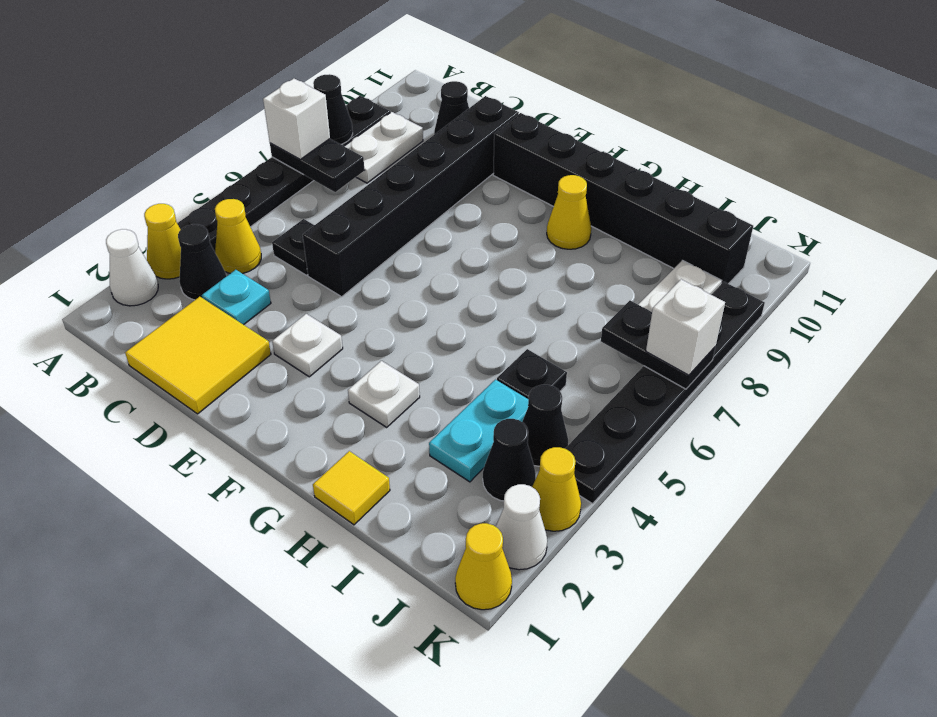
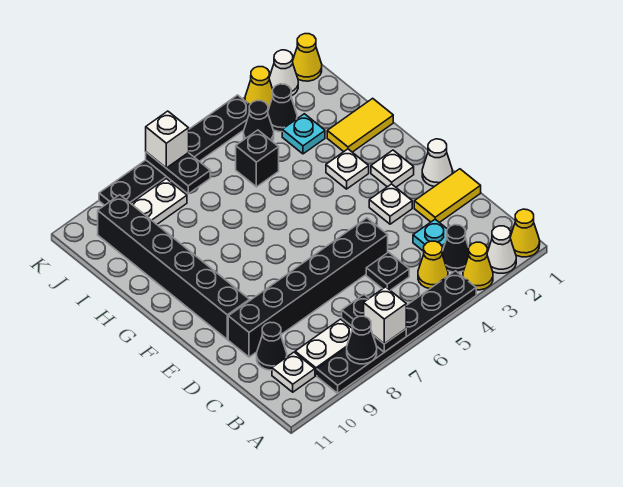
none -> white 1x1 plate [272,352,315,392]
yellow 2x2 tile [125,297,271,414] -> yellow 1x2 tile [414,169,481,223]
none -> white 1x1 cone [422,139,452,187]
none -> white 1x1 plate [371,150,414,187]
yellow 1x1 cone [547,175,591,249] -> yellow 1x1 cone moved to [510,209,540,257]
yellow 1x1 tile [313,451,390,525] -> yellow 1x2 tile [327,98,393,152]
cyan 1x2 plate [429,380,528,482] -> cyan 1x1 plate [282,114,325,154]
black 1x1 plate [497,349,567,399] -> black 1x1 brick [236,130,279,187]

